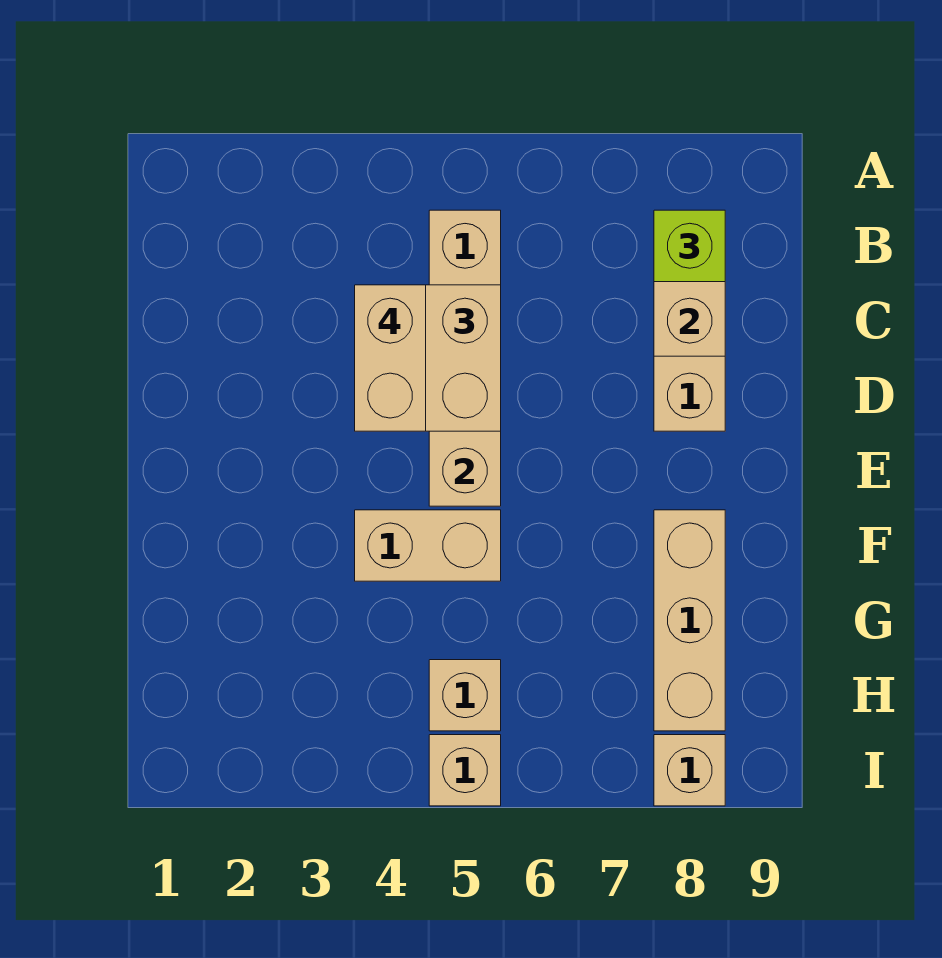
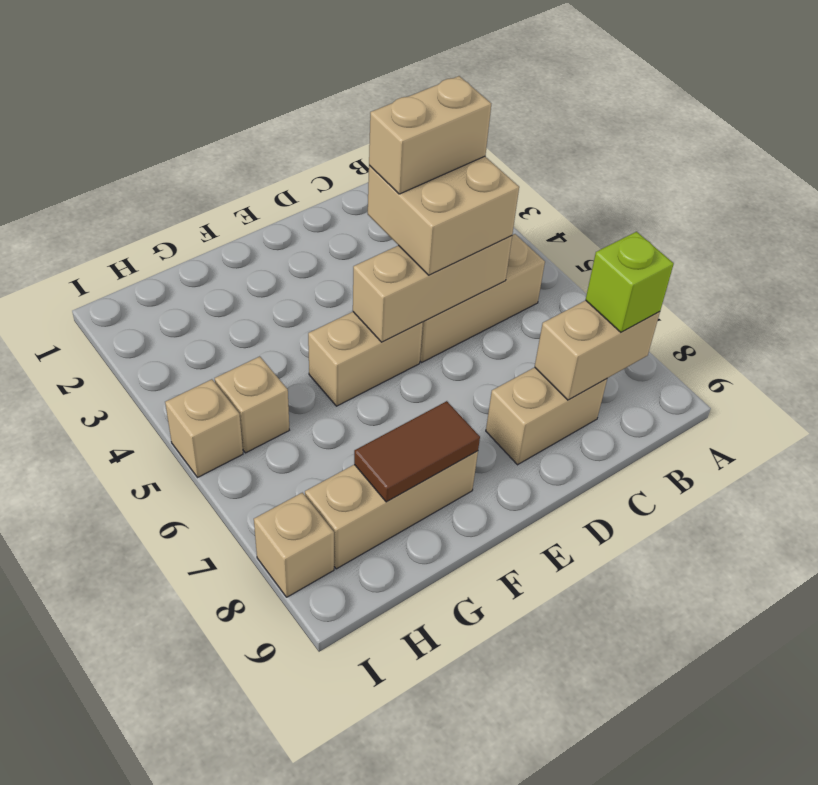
tan 1x2 brick [355,510,501,581] -> tan 1x2 brick turned to [308,312,423,406]
none -> brown 1x2 tile [354,401,480,502]

